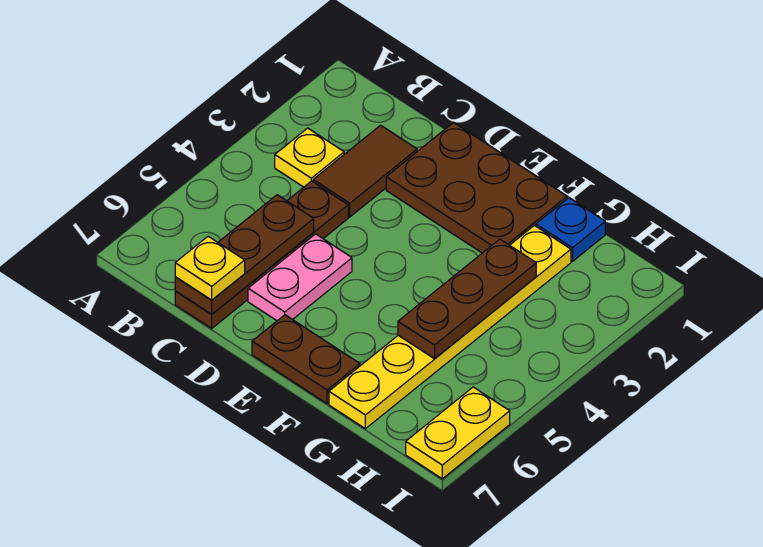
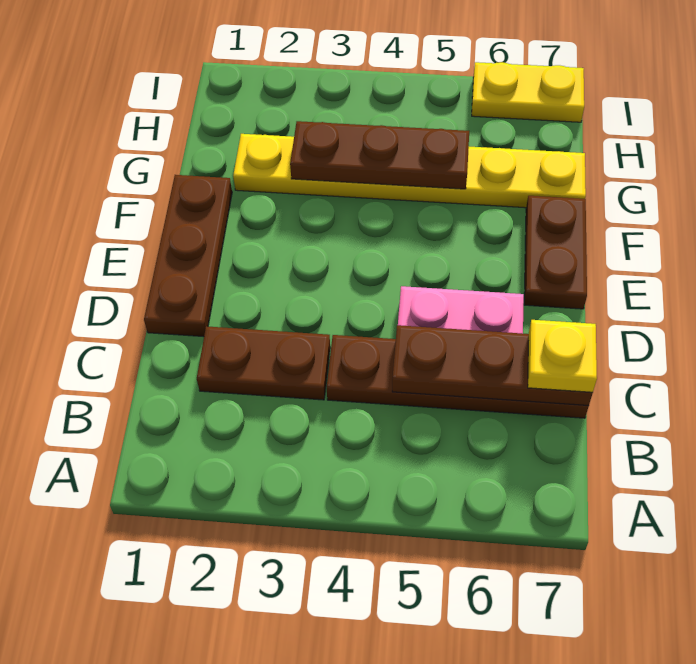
yellow 1x1 plate [275,128,344,187] -> none
brown 1x2 tile [313,125,417,217] -> brown 1x2 plate [197,326,330,400]
brown 2x3 plate [386,122,567,253] -> brown 1x3 plate [144,175,232,337]
blue 1x1 plate [536,198,605,261] -> none

